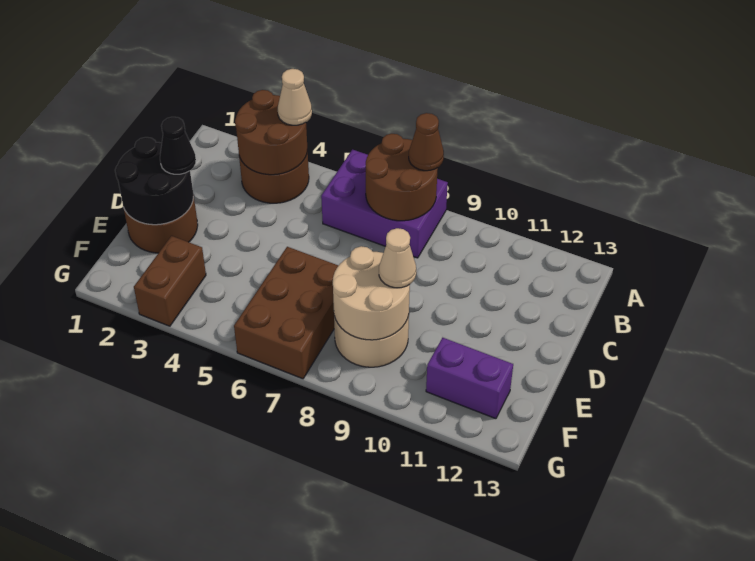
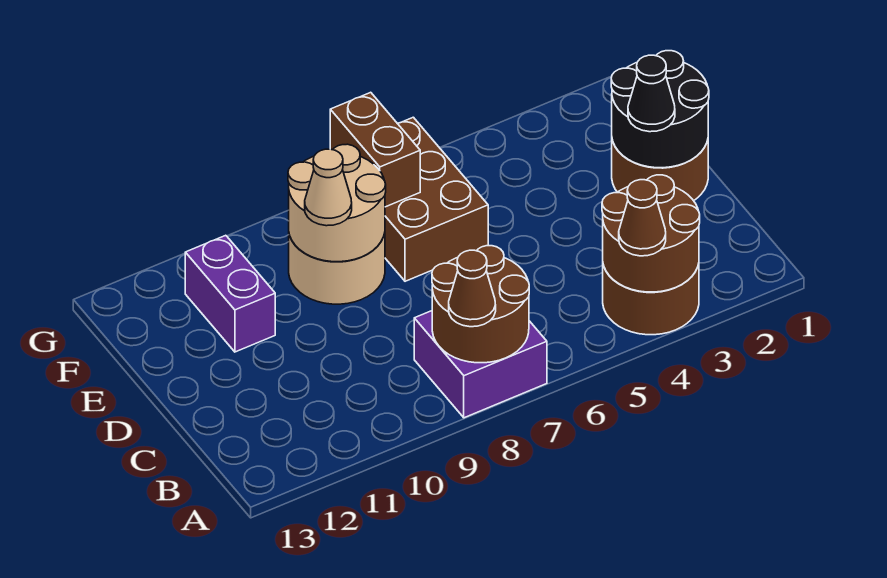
tan 1x1 cone [278,69,312,125] -> brown 1x1 cone [619,180,666,256]
purple 2x3 brick [321,150,448,258] -> purple 2x2 brick [414,311,547,418]
brown 1x2 brick [134,236,206,326] -> brown 1x2 brick moved to [330,92,420,207]
purple 1x2 brick [426,338,513,419] -> purple 1x2 brick turned to [185,235,275,352]

